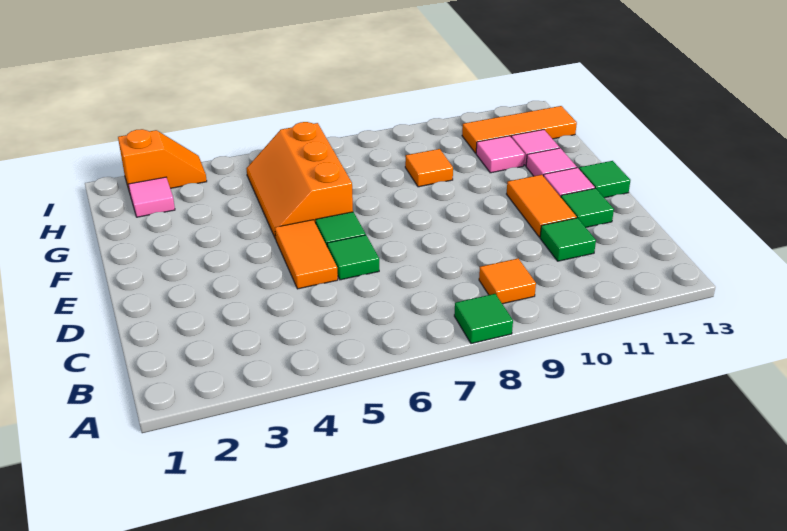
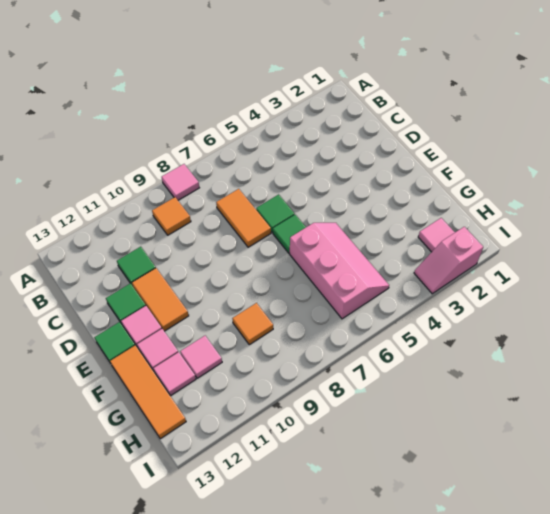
green 1x1 tile [454,294,513,344] -> pink 1x1 tile [162,164,199,200]
orange 1x2 tile [275,220,338,289] -> orange 1x2 tile moved to [216,189,271,247]
orange 2x3 slope [247,122,353,239] -> pink 2x3 slope [290,223,389,319]
orange 1x3 tile [462,106,577,153] -> orange 1x3 tile turned to [110,345,186,439]
orange 1x2 slope [118,129,207,192] -> pink 1x2 slope [414,227,483,294]

